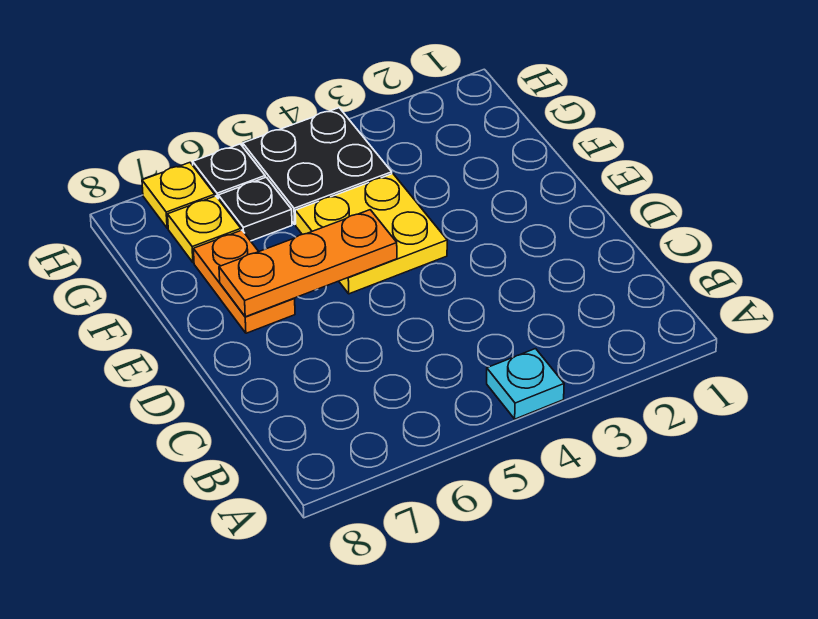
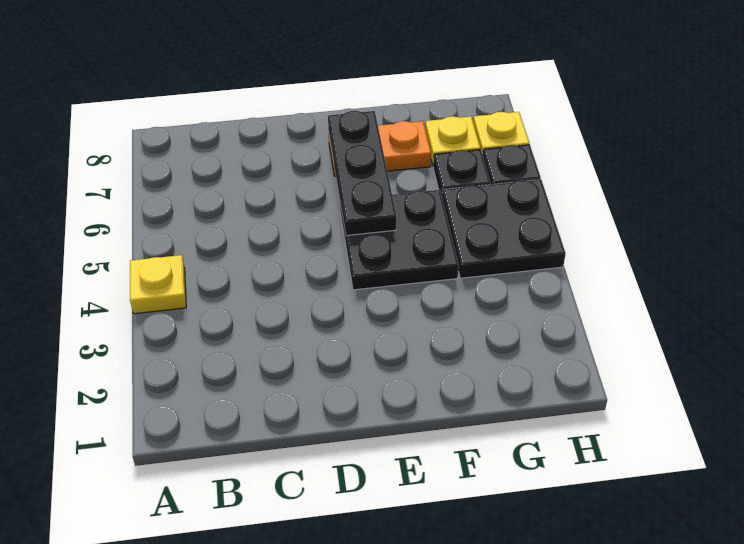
cyan 1x1 plate [487,349,564,419] -> yellow 1x1 plate [130,255,186,314]
yellow 2x2 plate [295,174,447,294] -> black 2x2 plate [340,190,459,290]
orange 1x3 plate [219,210,397,317] -> black 1x3 plate [328,111,397,236]

